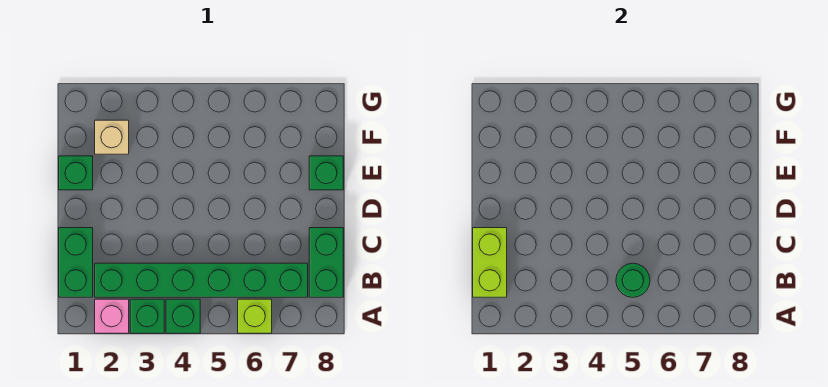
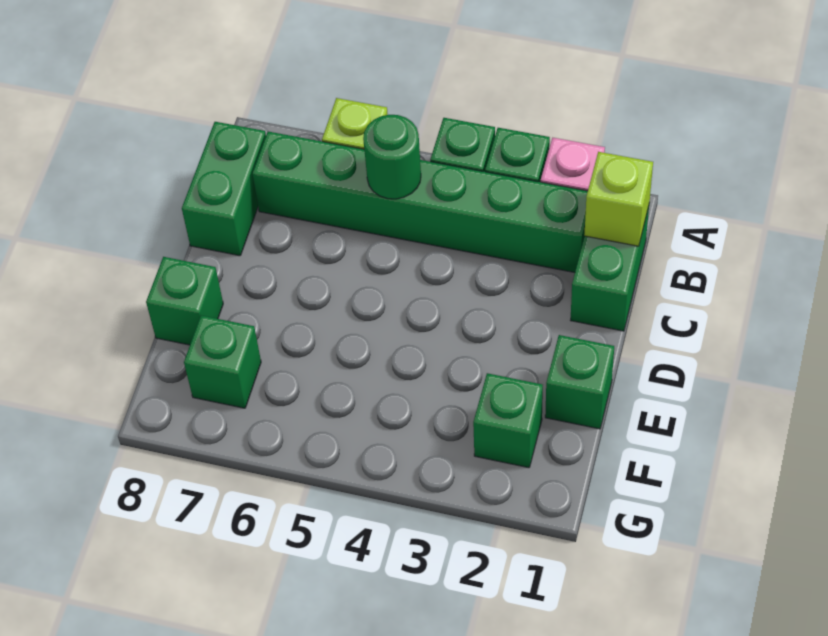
lime 1x2 brick [473,228,507,297] -> lime 1x1 brick [584,152,653,246]
tan 1x1 brick [95,120,129,154] -> green 1x1 brick [473,373,543,468]
none -> green 1x1 brick [184,316,261,408]

